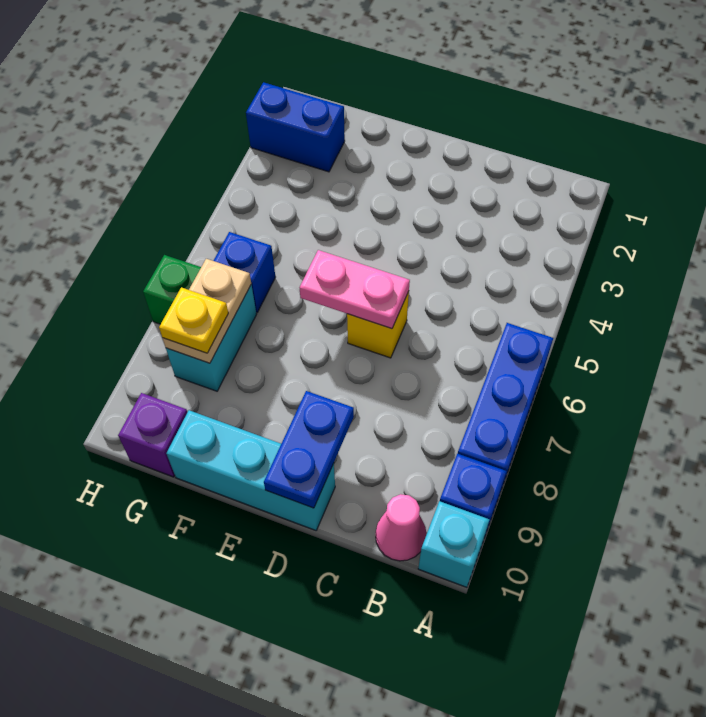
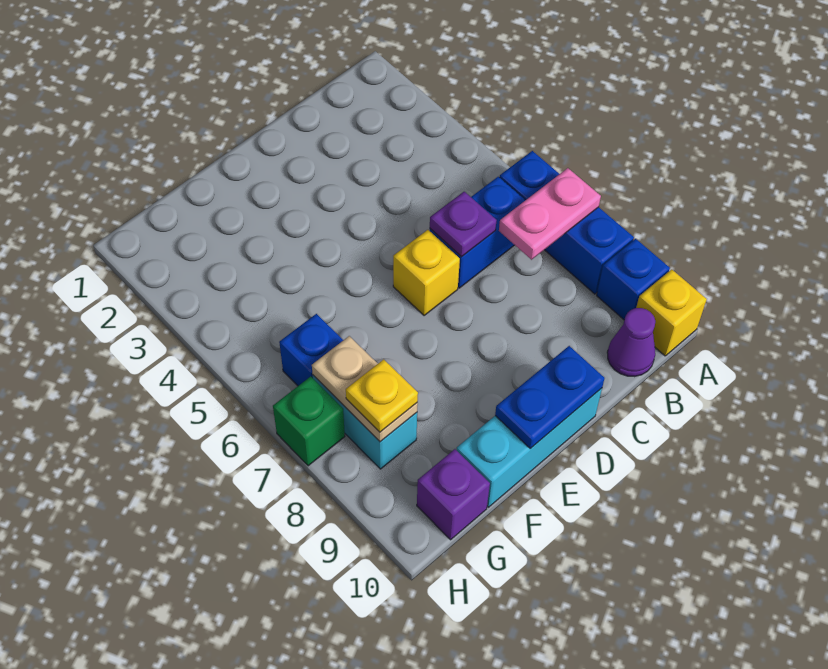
cyan 1x1 brick [418,501,490,587] -> yellow 1x1 brick [636,269,707,356]
pink 1x1 cone [376,494,426,561] -> purple 1x1 cone [607,308,655,377]
none -> purple 1x1 plate [430,192,497,257]
pink 1x2 plate [300,250,410,329] -> pink 1x2 plate moved to [499,168,601,260]
blue 1x2 plate [264,391,354,508] -> blue 1x2 plate turned to [495,346,605,449]
blue 1x2 brick [246,82,345,172] -> blue 1x2 brick moved to [430,177,525,288]

